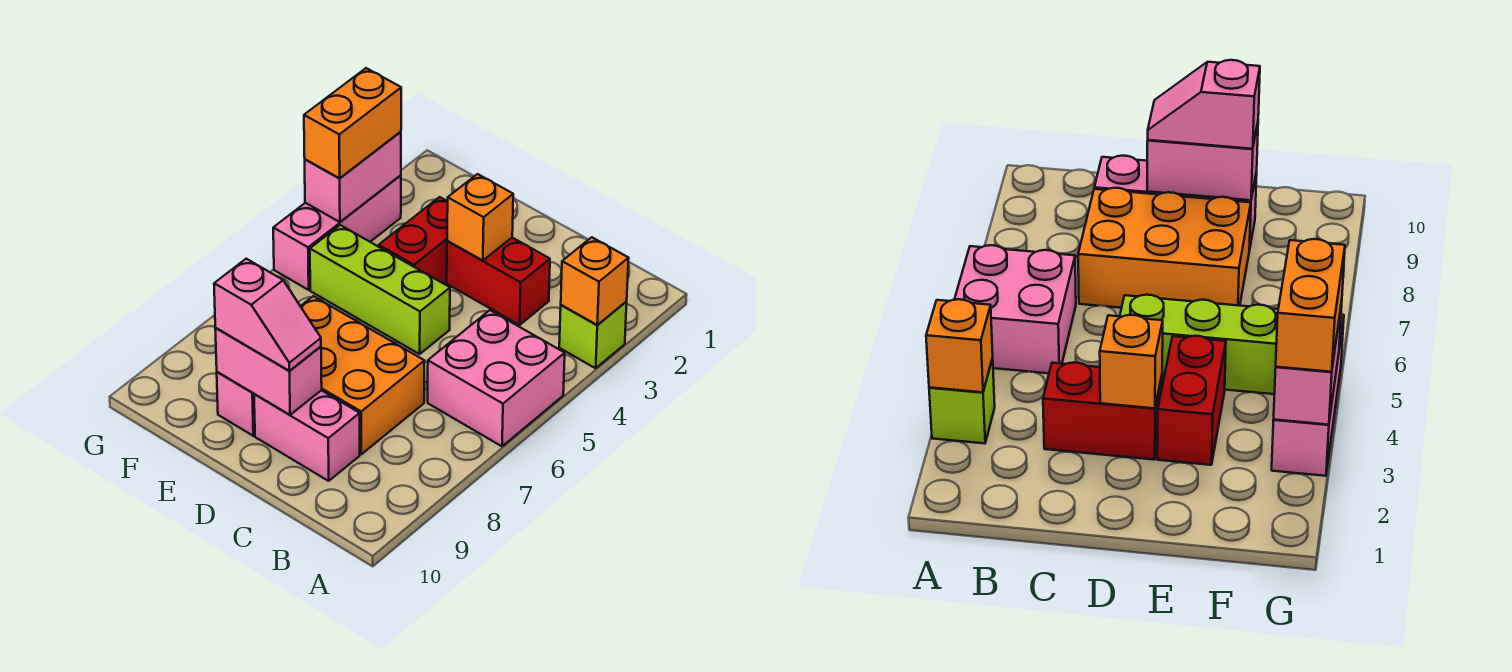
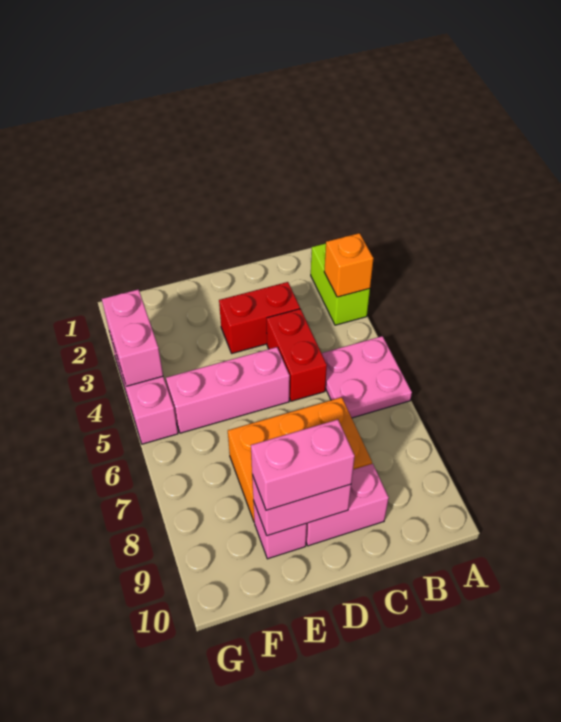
lime 1x1 brick [559,302,627,368] -> lime 1x2 brick [311,243,370,325]
pink 2x2 brick [428,310,565,446] -> pink 2x2 plate [322,336,412,418]
orange 1x1 brick [447,174,513,261] -> none
lime 1x3 brick [310,225,450,354] -> pink 1x3 brick [166,347,290,433]
pink 1x2 slope [214,259,321,371] -> pink 1x2 brick [251,419,355,510]
red 1x2 brick [379,197,448,284] -> red 1x2 brick moved to [267,309,327,401]
orange 1x2 brick [304,68,401,178] -> none

